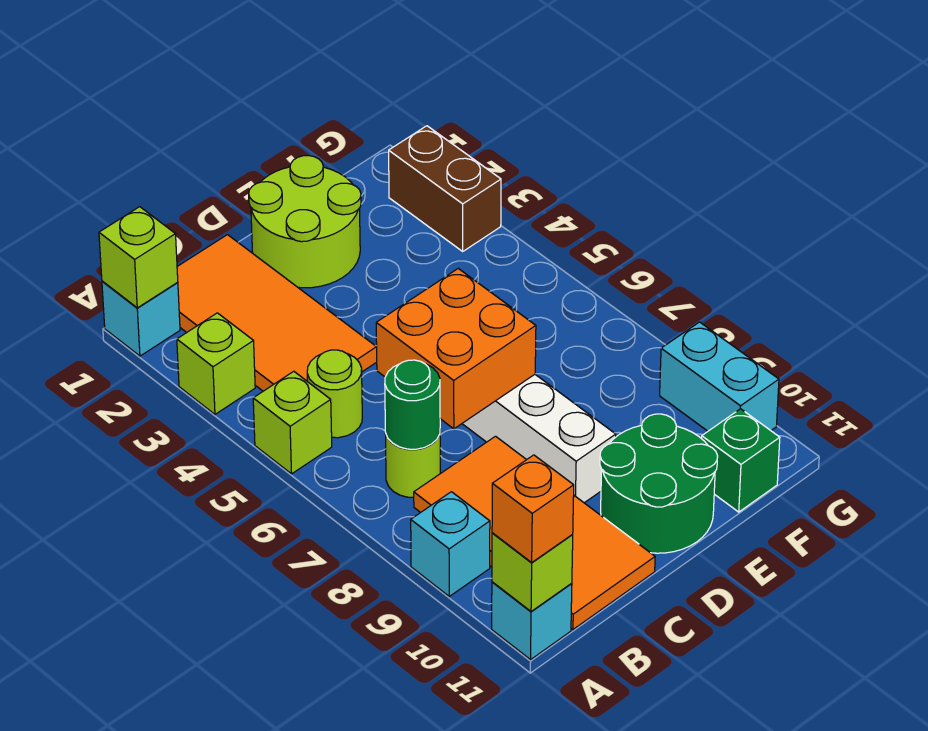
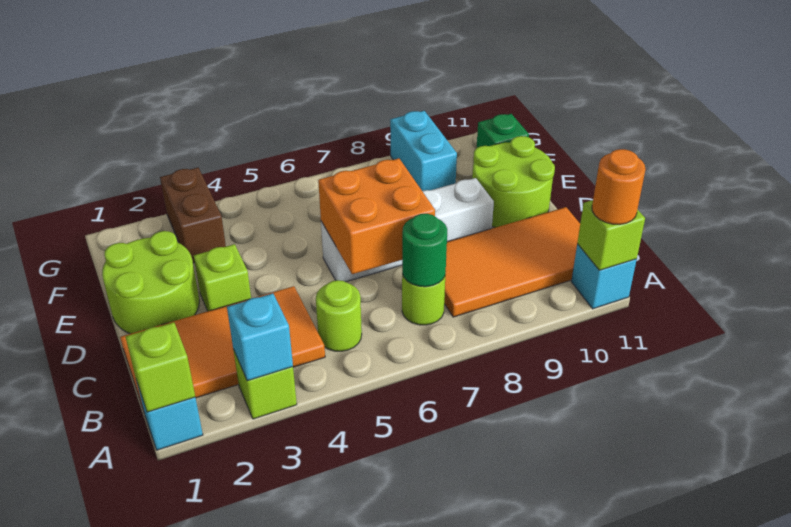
lime 1x1 brick [253,371,332,474] -> lime 1x1 brick moved to [194,244,251,311]
cyan 1x1 brick [411,492,490,596] -> cyan 1x1 brick moved to [227,293,293,381]
orange 1x1 brick [492,455,574,562] -> orange 1x1 round brick [592,149,646,225]
green 2x2 round brick [600,414,718,553] -> lime 2x2 round brick [472,136,555,228]
brown 1x2 brick [389,126,501,251] -> brown 1x2 brick turned to [160,168,226,263]
cyan 1x2 brick [660,322,779,431] -> cyan 1x2 brick turned to [390,111,457,191]

